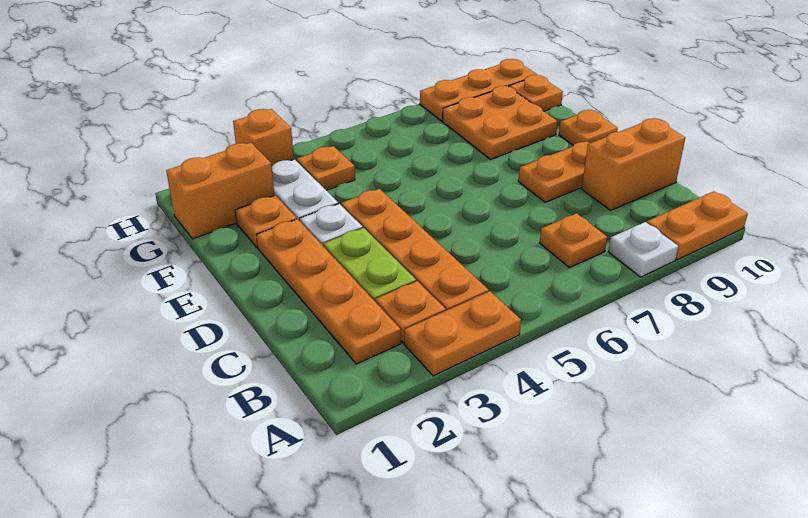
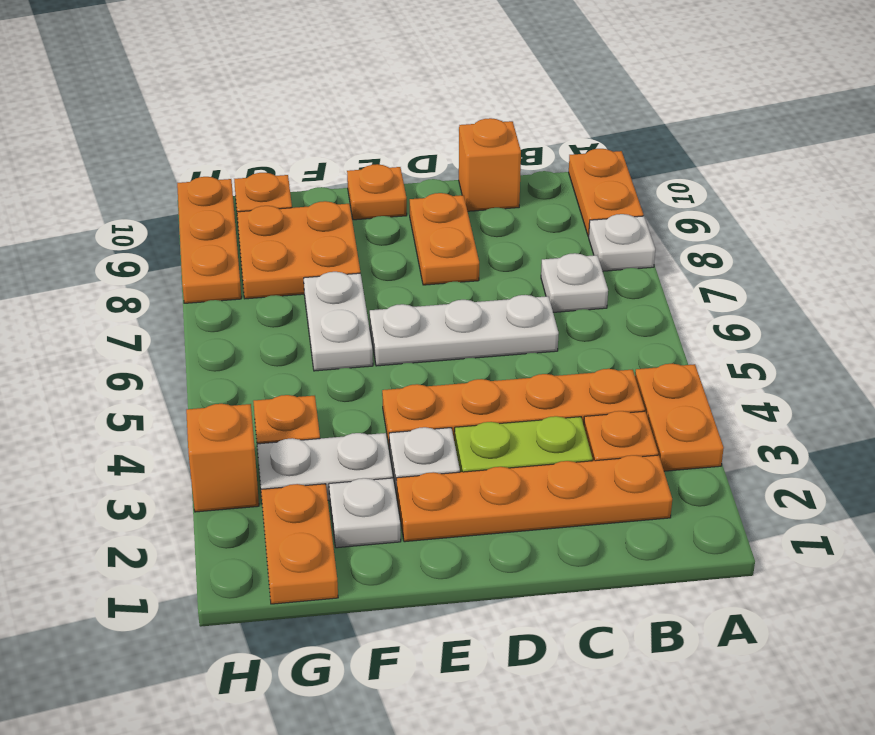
orange 1x1 plate [540,213,607,268] -> white 1x1 plate [541,253,608,312]
none -> white 1x3 plate [370,295,559,366]
orange 1x2 brick [582,118,685,210] -> orange 1x1 brick [459,118,521,211]
orange 1x1 plate [235,195,297,248] -> white 1x1 plate [329,478,401,548]
none -> white 1x2 plate [304,272,373,371]
orange 1x2 brick [166,143,275,239] -> orange 1x2 plate [261,484,338,604]

